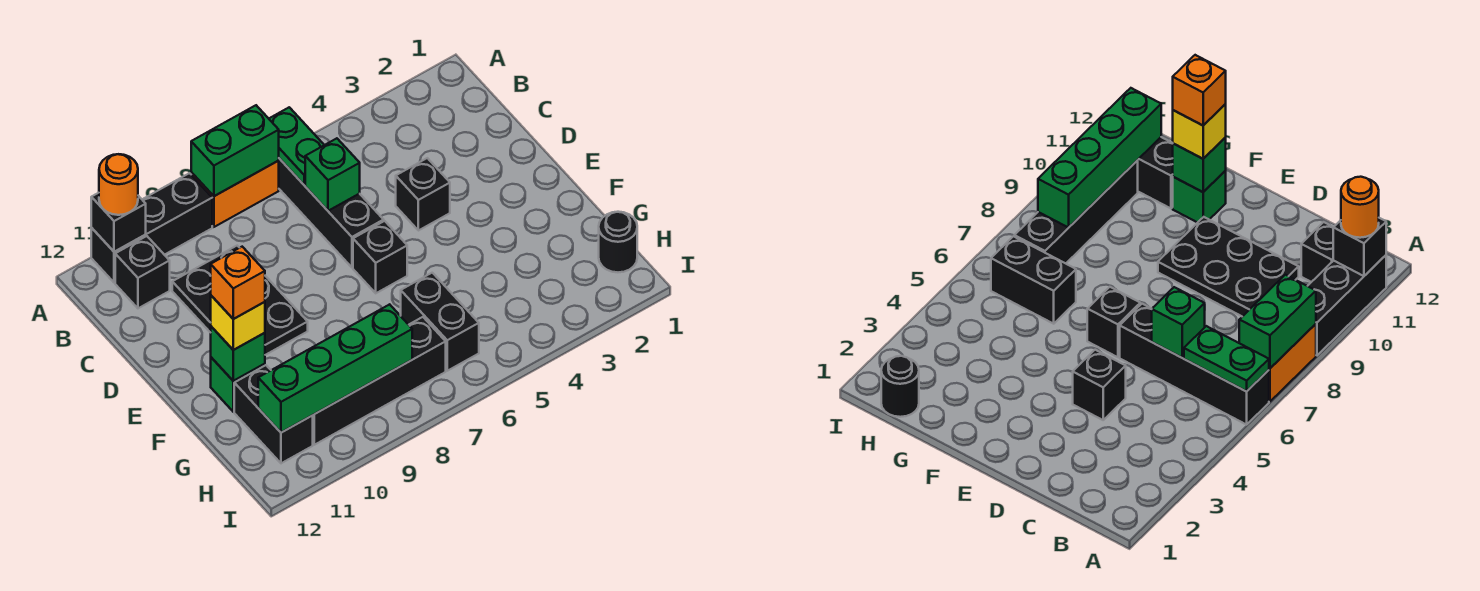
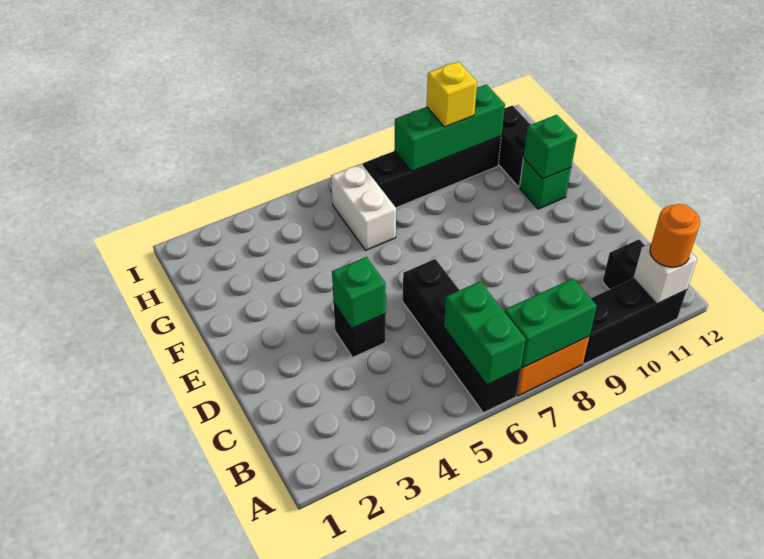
green 1x2 plate [269,107,324,185] -> green 1x2 brick [444,282,526,385]
black 1x1 brick [91,193,146,252] -> white 1x1 brick [634,243,697,304]
green 1x1 brick [305,138,360,211] -> green 1x1 brick moved to [332,257,386,329]
black 2x3 plate [172,246,308,355] -> none
black 1x1 brick [353,221,407,293] -> none
yellow 1x1 brick [211,296,265,350] -> yellow 1x1 brick moved to [427,62,477,127]
orange 1x1 brick [211,247,265,319] -> none
black 1x2 brick [401,273,479,371] -> white 1x2 brick [331,164,396,250]
black 1x1 round brick [599,212,637,272] -> none
green 1x4 brick [258,304,412,433] -> green 1x3 brick [394,84,505,171]

